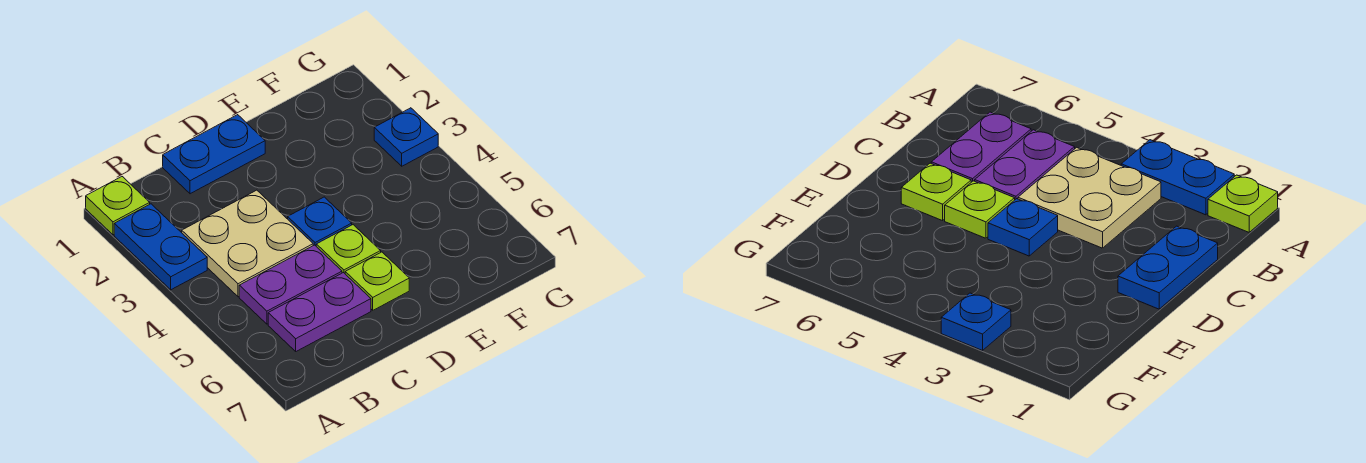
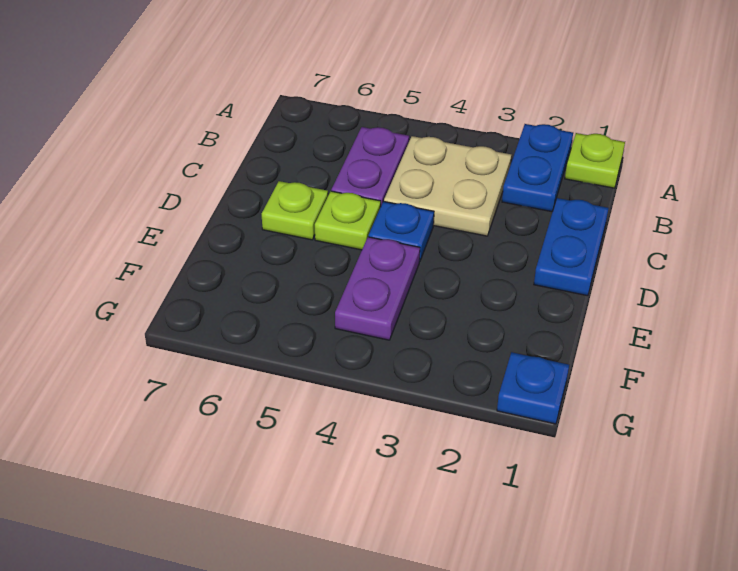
blue 1x2 plate [114,204,207,290] -> blue 1x2 plate turned to [502,124,573,212]
purple 1x2 plate [268,273,371,351] -> purple 1x2 plate moved to [335,237,420,340]
blue 1x1 plate [374,108,438,166] -> blue 1x1 plate moved to [497,352,569,424]

